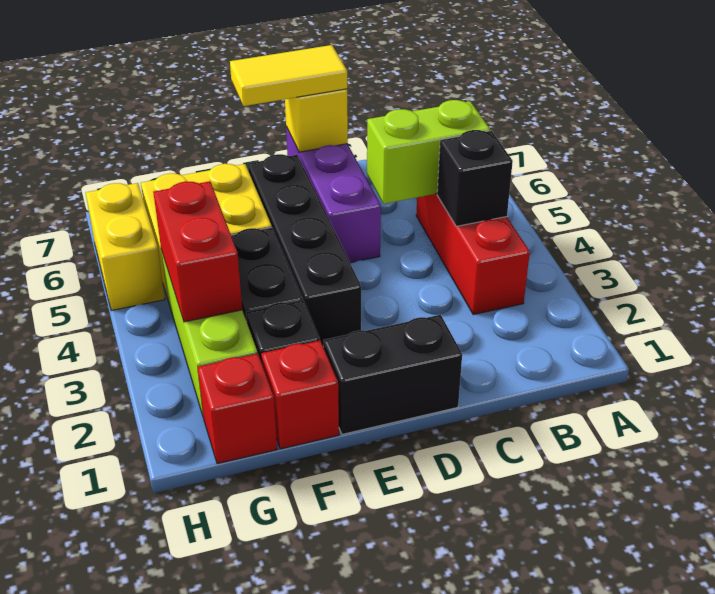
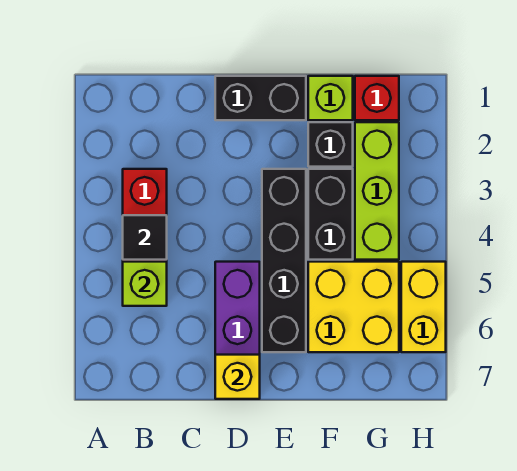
black 1x1 brick [437,130,513,226] -> black 1x1 tile [123,215,167,260]
lime 1x2 brick [367,100,490,204] -> lime 1x1 brick [123,262,167,306]
yellow 1x2 tile [230,45,347,106] -> none
red 1x1 brick [261,341,339,449] -> lime 1x1 brick [308,76,353,120]
red 1x2 brick [153,181,242,322] -> none

